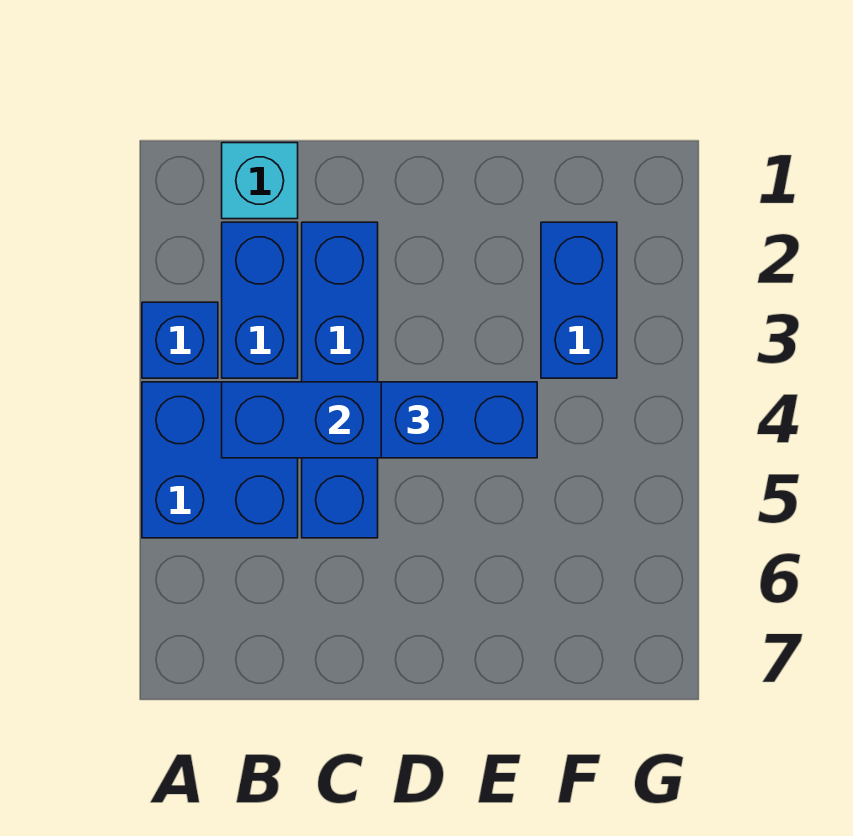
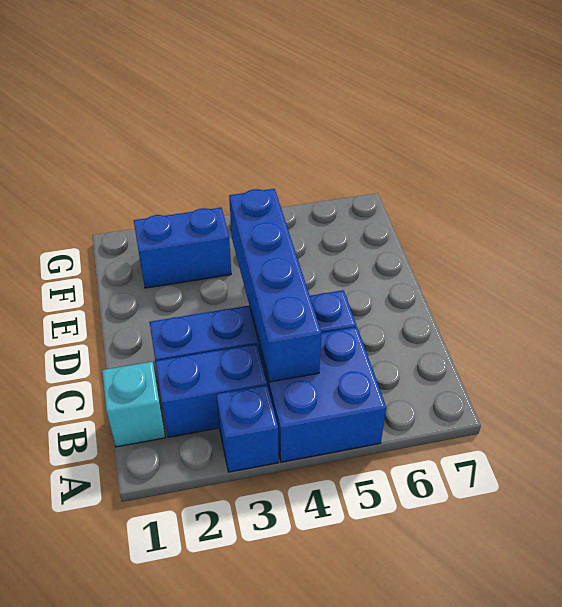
blue 1x2 brick [381,382,537,458] -> none

